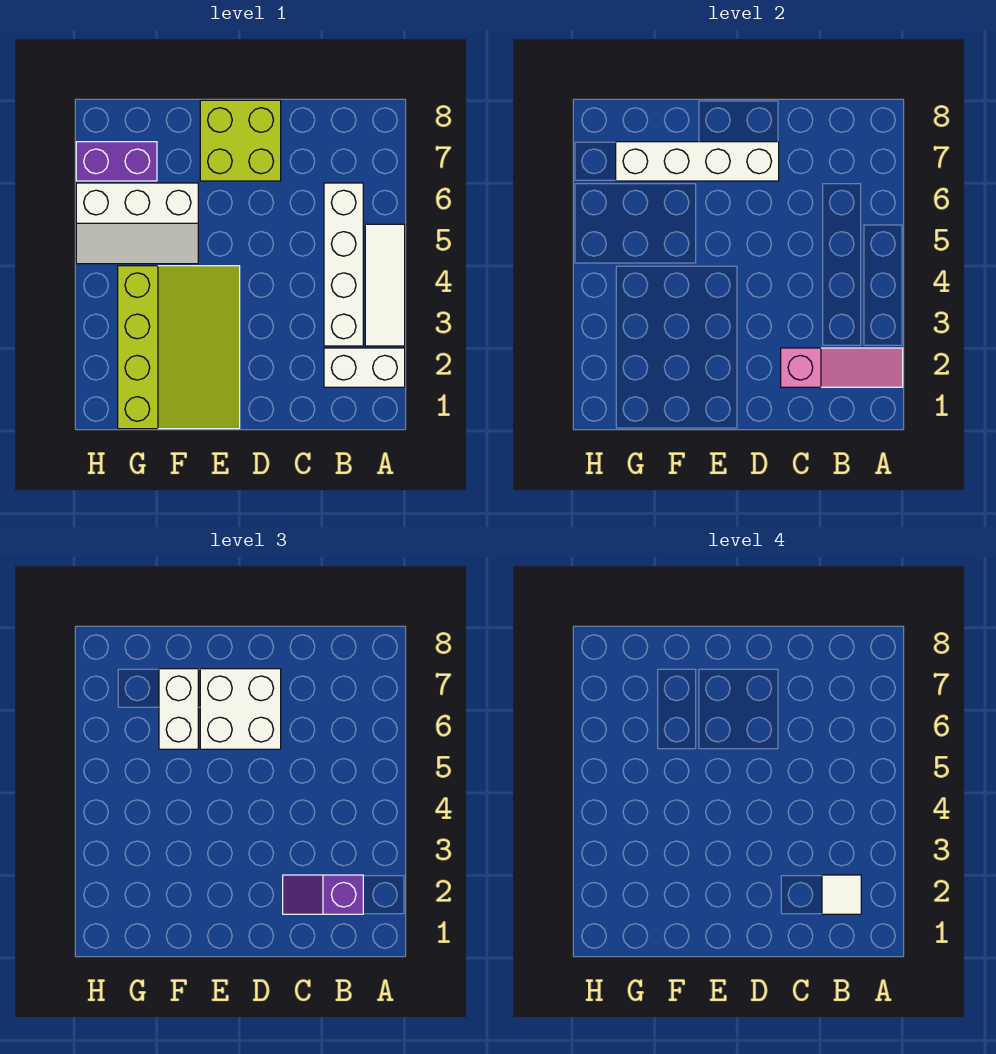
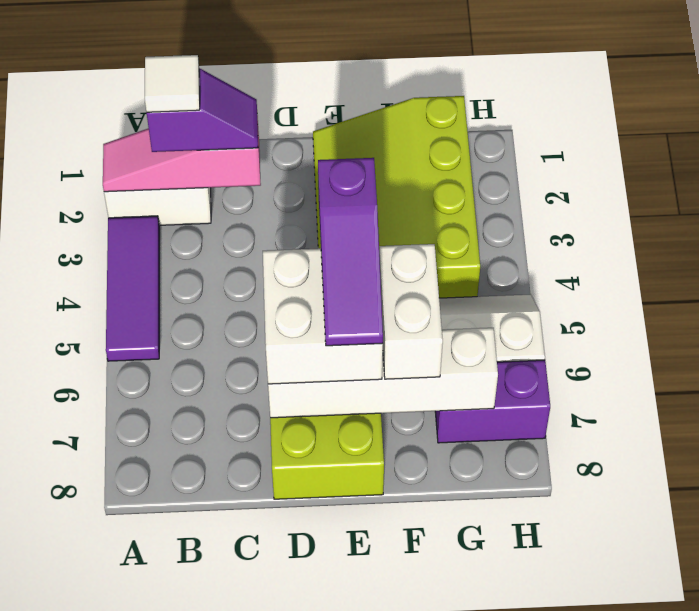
white 1x3 tile [365,224,405,346] -> purple 1x3 tile [106,216,159,361]
white 1x4 brick [324,183,363,346] -> none
none -> purple 1x3 slope [318,158,383,346]

